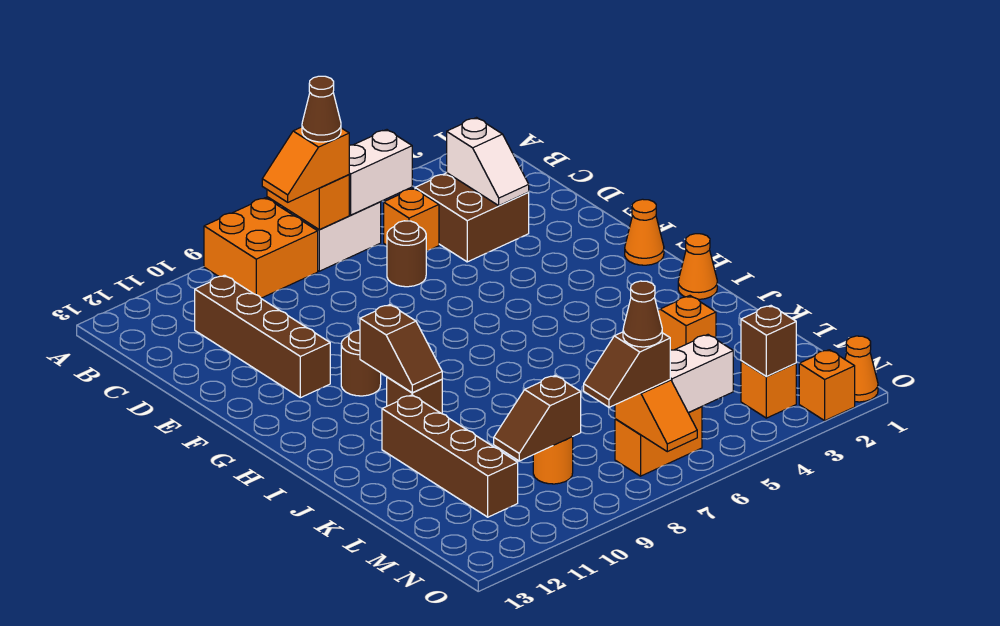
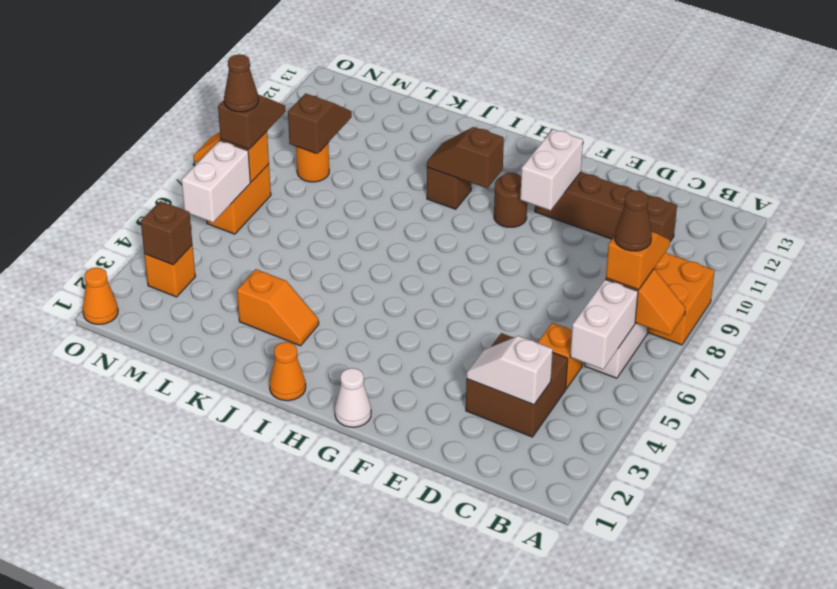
brown 1x1 round brick [387,221,426,287] -> none
none -> white 1x2 brick [520,129,583,211]
orange 1x1 cone [625,199,664,265] -> white 1x1 cone [335,368,371,427]
brown 1x4 brick [382,395,518,517] -> none
orange 1x1 brick [799,350,855,421] -> none

